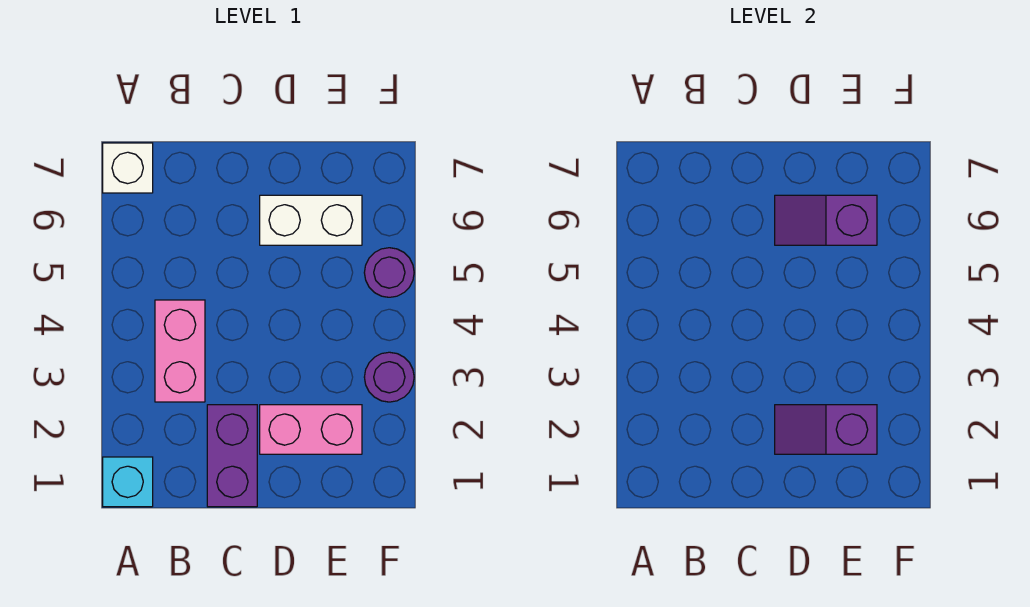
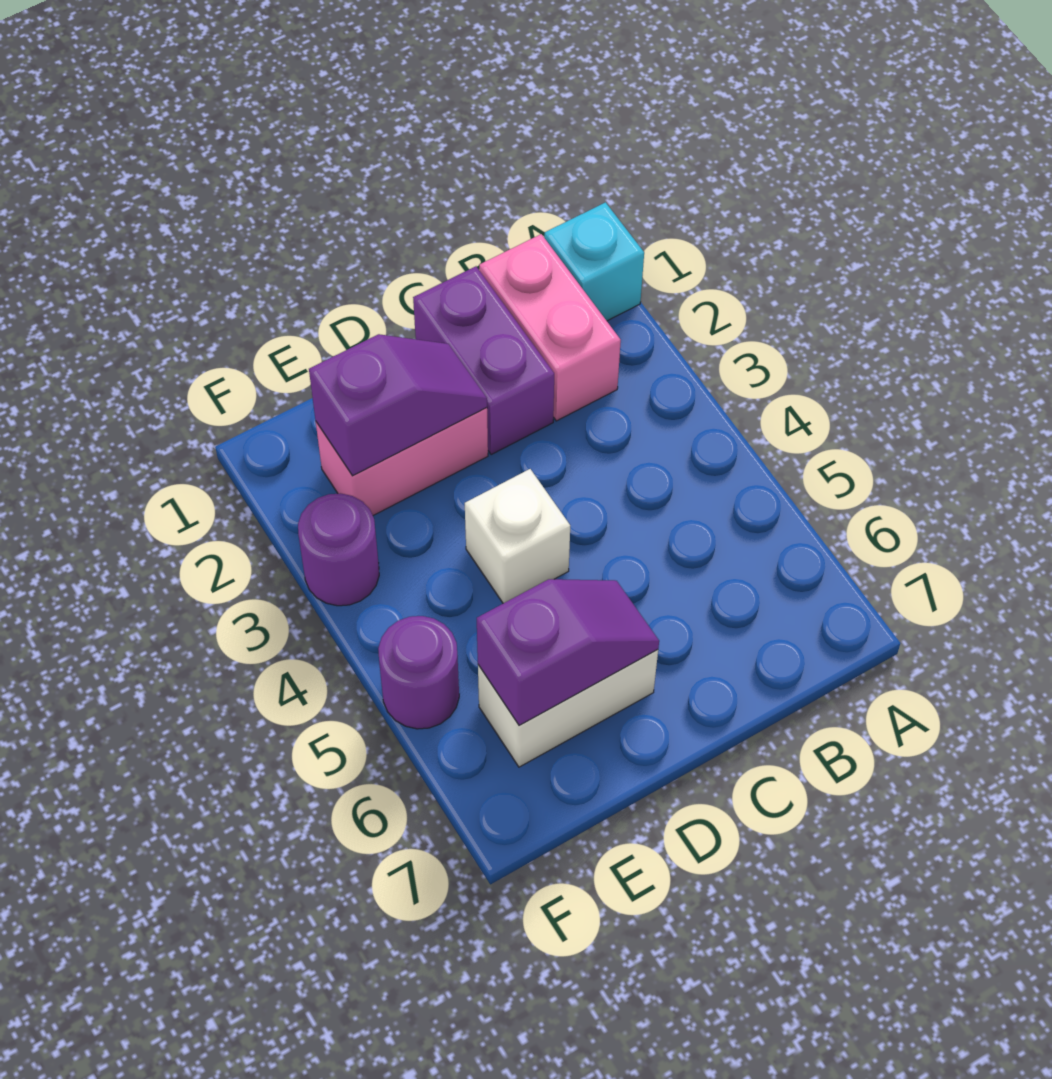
white 1x1 brick [103,143,153,193] -> white 1x1 brick moved to [465,469,570,603]
pink 1x2 brick [155,300,205,402] -> pink 1x2 brick moved to [479,234,621,421]

